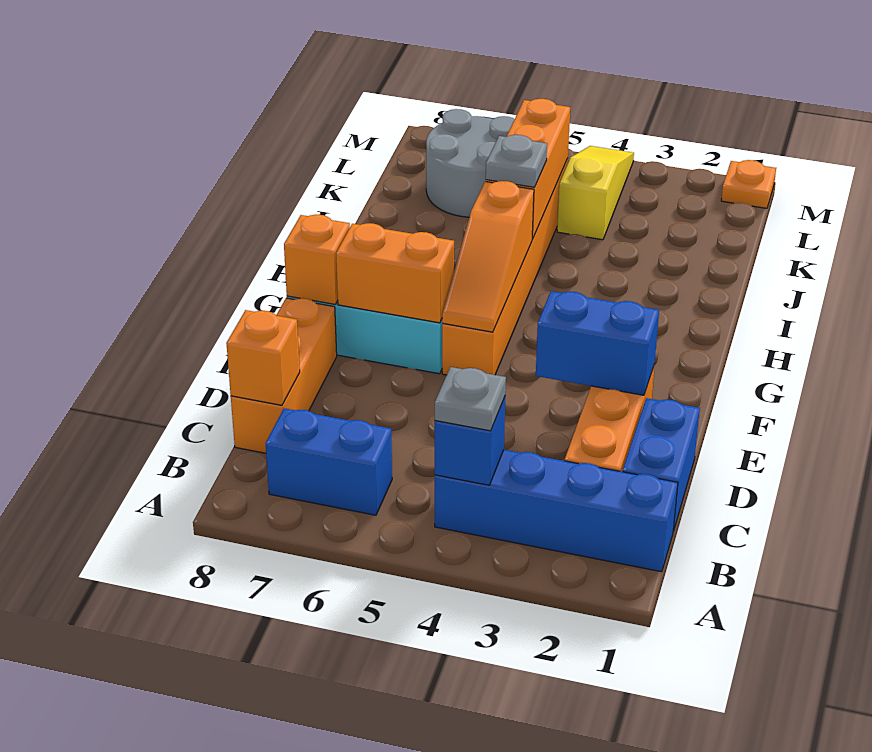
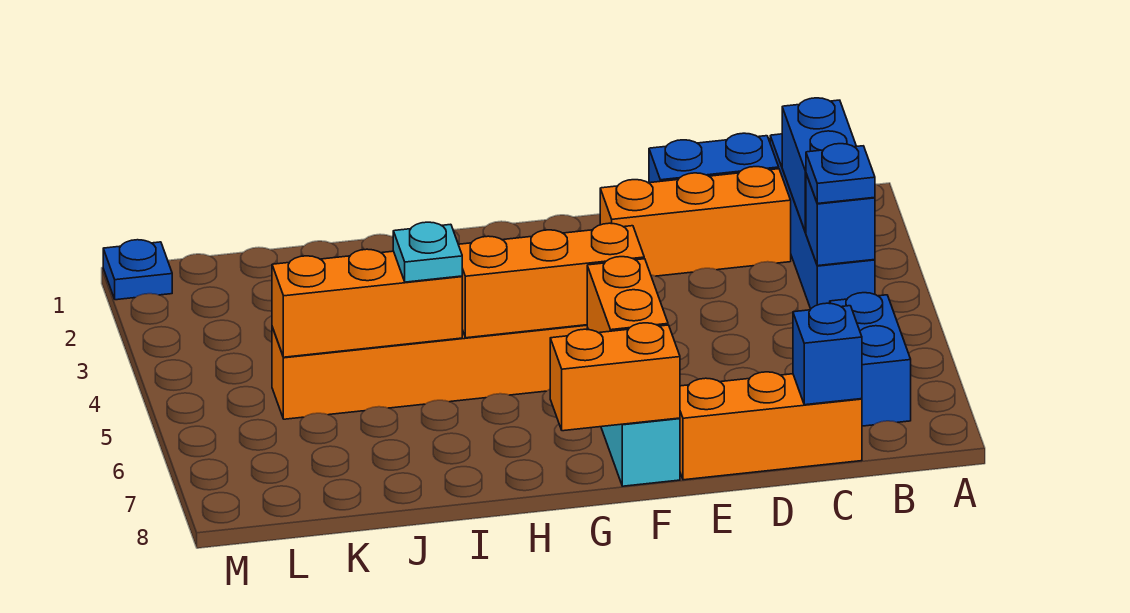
grey 1x1 plate [435,367,506,431] -> blue 1x1 plate [806,144,875,204]
orange 1x1 brick [226,310,300,405] -> blue 1x1 brick [793,303,862,405]
blue 1x2 brick [536,291,659,395] -> blue 1x2 brick moved to [782,98,856,232]
orange 1x3 slope [442,181,534,332] -> orange 1x3 brick [458,223,644,338]
orange 1x1 brick [284,215,350,304] -> orange 1x2 brick [550,323,680,431]
grey 1x1 plate [486,135,547,187] -> cyan 1x1 plate [393,222,462,282]
yellow 1x3 slope [557,146,634,240] -> none
grey 2x2 round brick [426,109,515,217] -> none
orange 1x1 plate [721,160,776,208] -> blue 1x1 plate [103,240,172,300]

